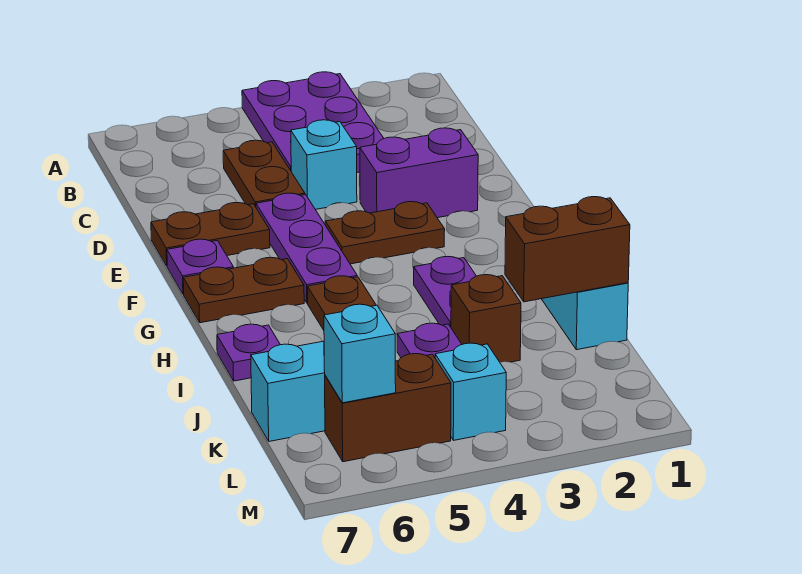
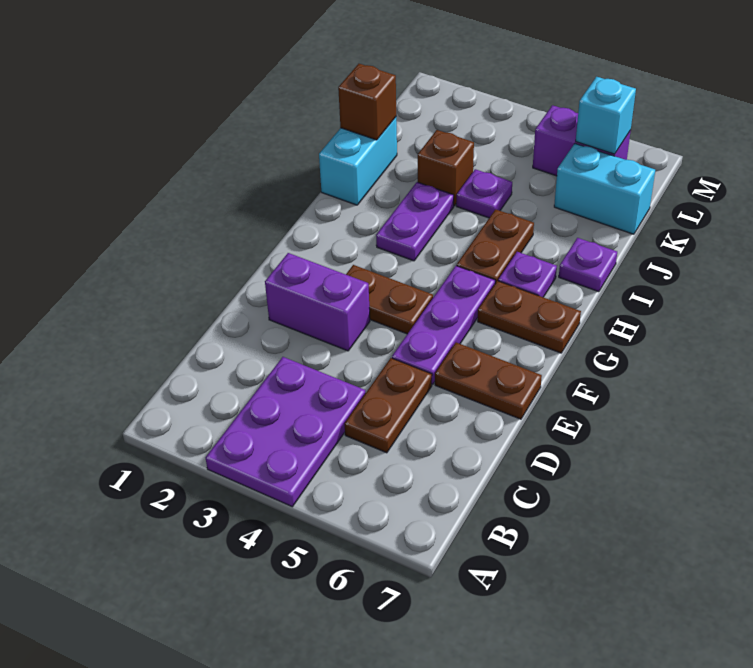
cyan 1x1 brick [291,120,357,210] -> none
purple 1x1 plate [167,239,233,294] -> purple 1x1 plate moved to [498,252,557,297]
brown 1x2 brick [505,197,630,302] -> brown 1x1 brick [338,64,396,140]
cyan 1x1 brick [435,343,506,440] -> none
brown 1x2 brick [325,354,451,462] -> purple 1x2 brick [533,105,631,176]

